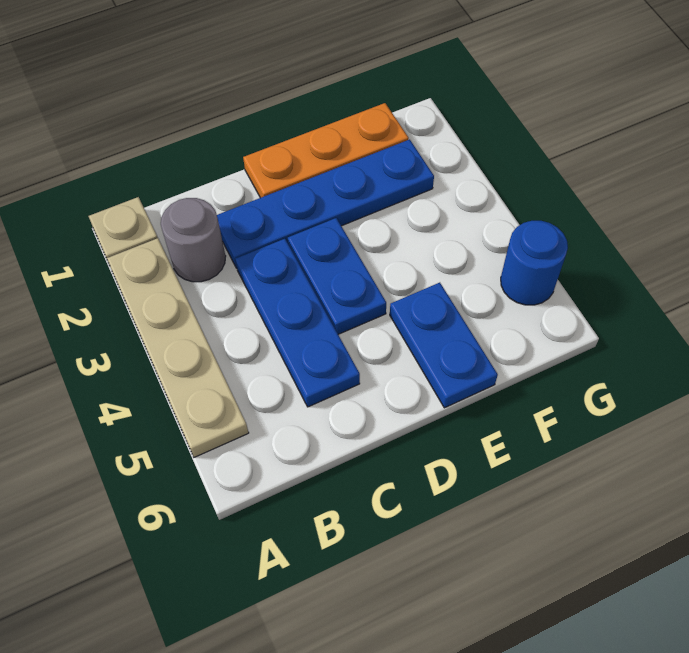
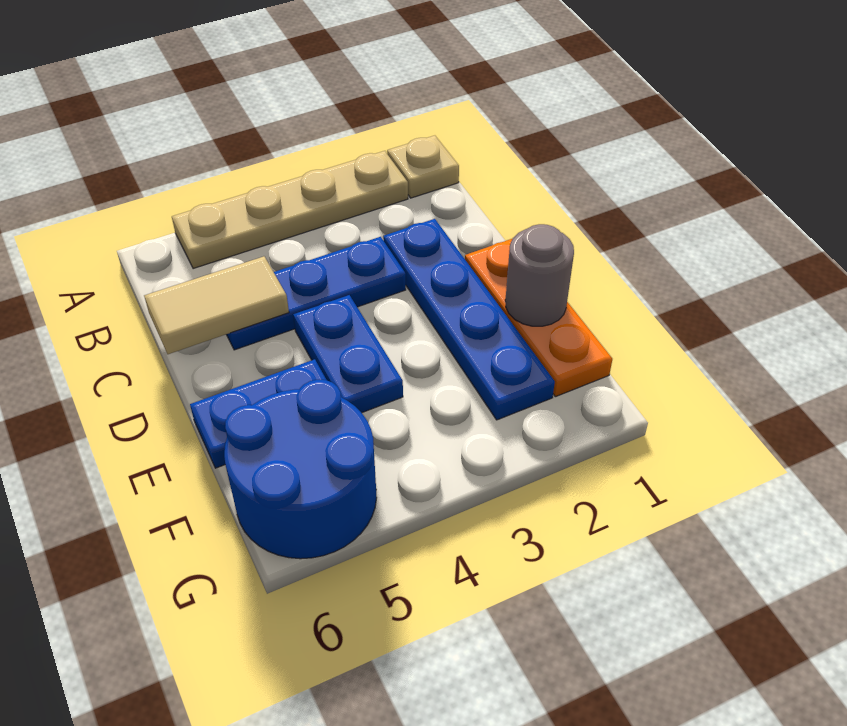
grey 1x1 round brick [161,198,226,282] -> grey 1x1 round brick moved to [505,224,574,326]
none -> tan 1x2 tile [144,256,289,354]
blue 1x2 plate [288,218,386,334] -> blue 1x2 plate turned to [293,295,403,413]
blue 1x1 round brick [501,221,568,305] -> blue 2x2 round brick [224,380,377,559]

